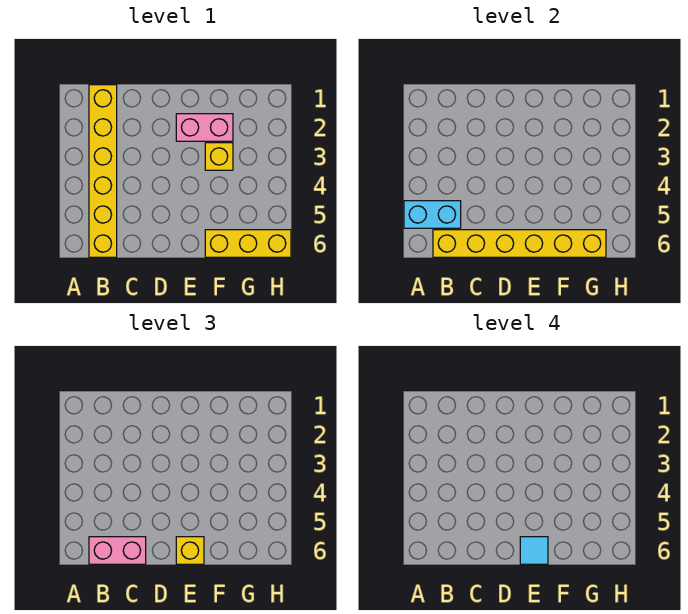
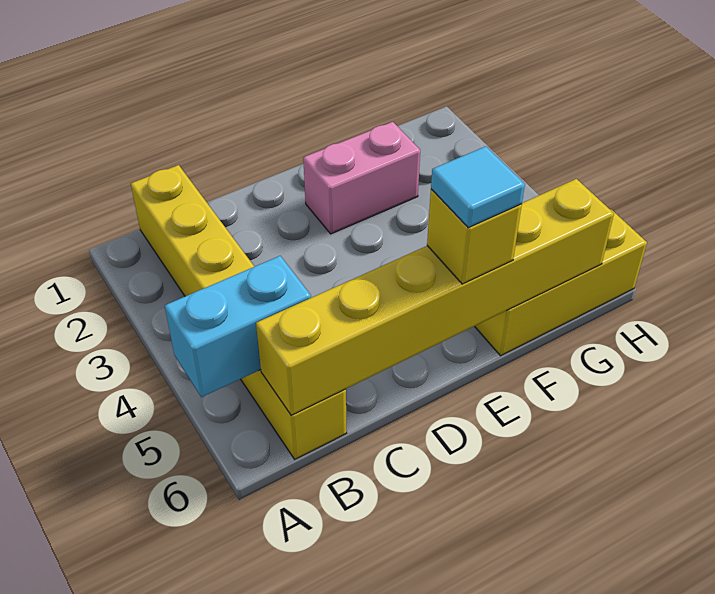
pink 1x2 brick [89,537,146,564] -> none
yellow 1x1 brick [205,143,233,170] -> none

